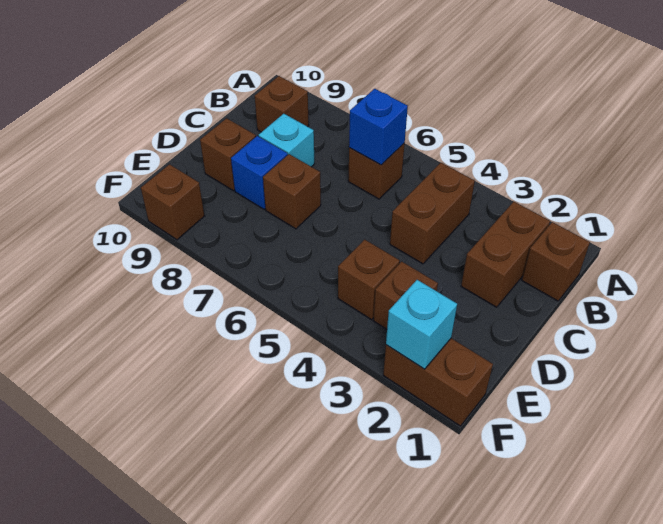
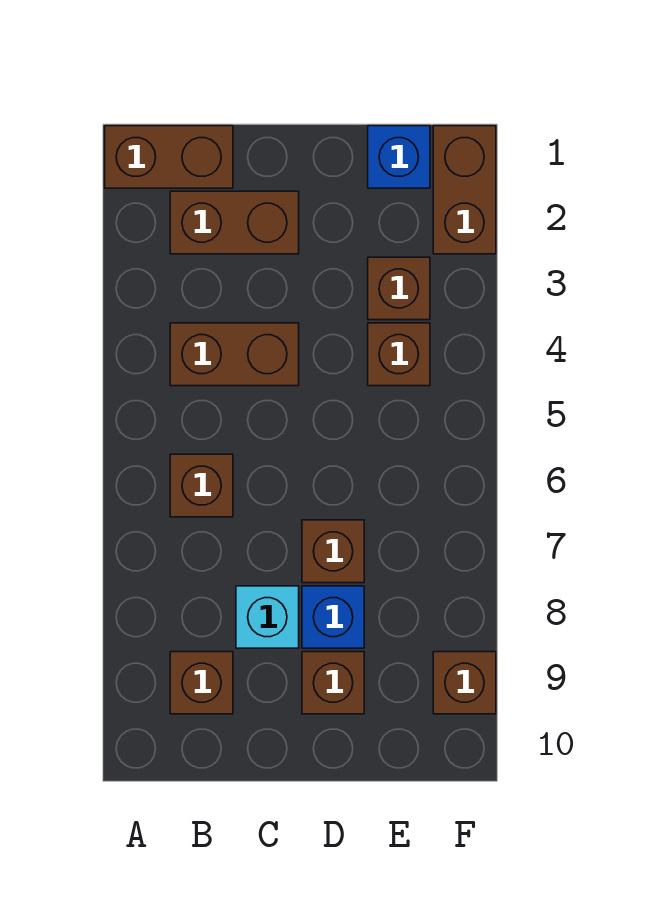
brown 1x1 brick [522,222,590,301] -> brown 1x2 brick [105,126,233,188]
blue 1x1 brick [349,89,408,165] -> blue 1x1 brick moved to [368,126,430,188]
cyan 1x1 brick [386,280,457,369] -> none

